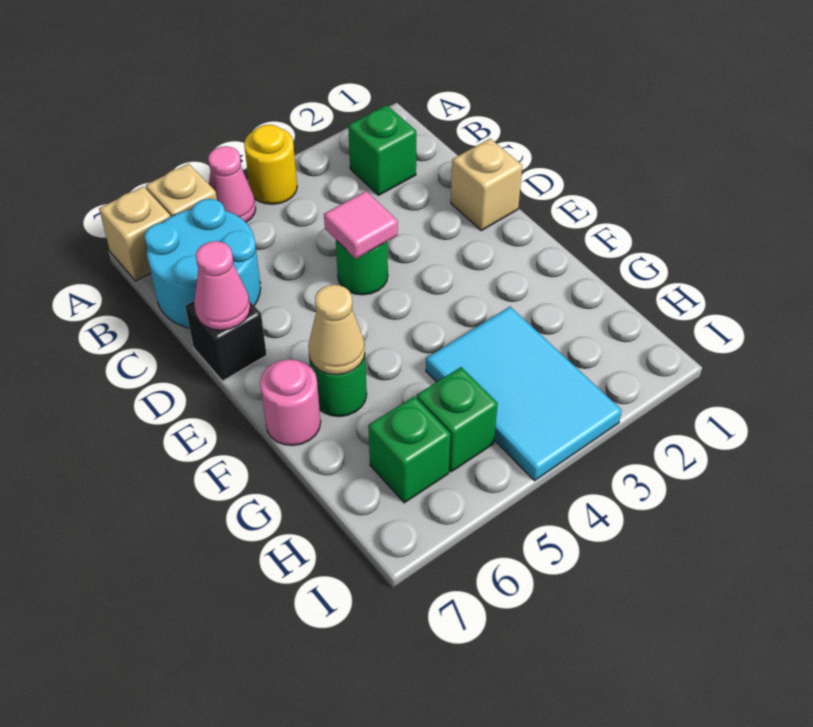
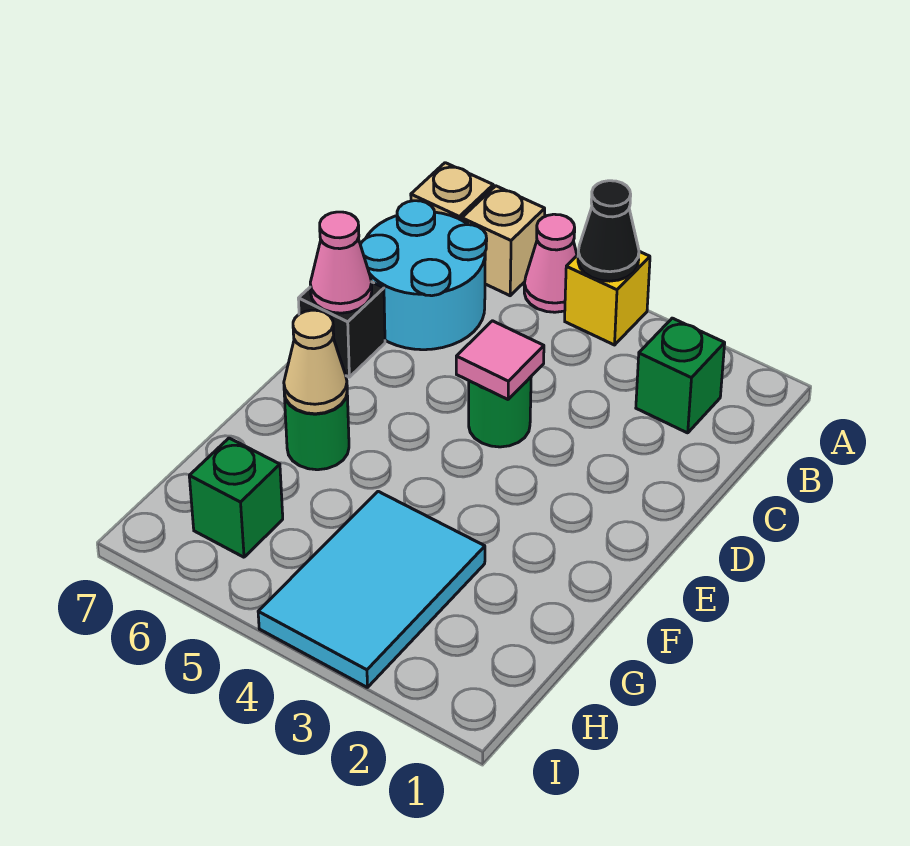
yellow 1x1 round brick [244,125,297,204] -> yellow 1x1 brick [565,251,650,345]
none -> black 1x1 cone [578,181,639,281]
tan 1x1 brick [451,139,522,231] -> none
pink 1x1 round brick [260,359,321,446] -> none
green 1x1 brick [417,367,498,472] -> none

